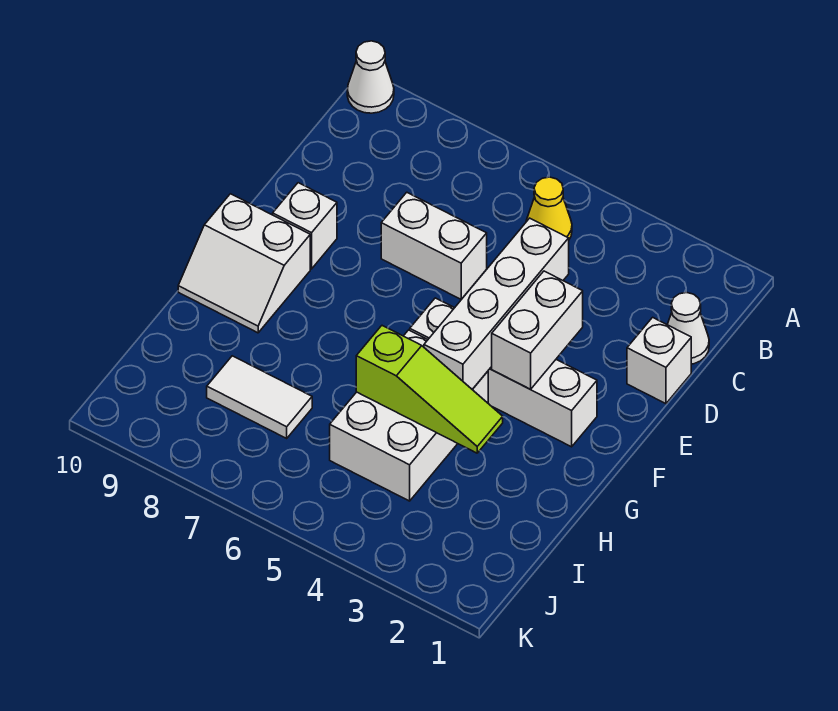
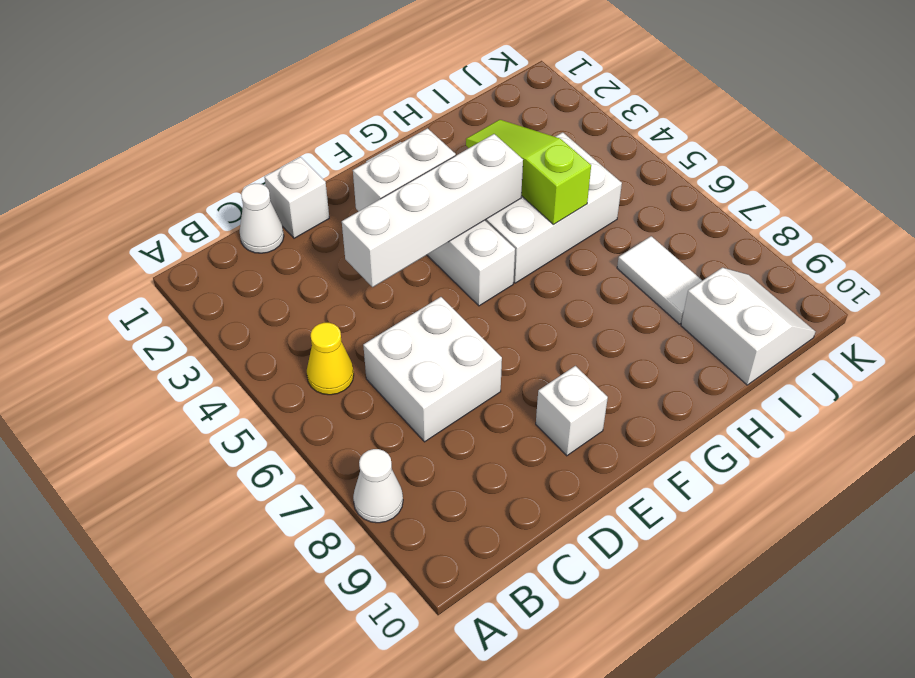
white 1x1 cone [347,41,394,113] -> white 1x1 cone moved to [353,449,403,523]
white 1x2 brick [381,192,487,299] -> white 2x2 brick [363,297,502,442]
white 2x2 slope [178,194,310,333] -> white 2x2 slope moved to [681,268,816,385]

